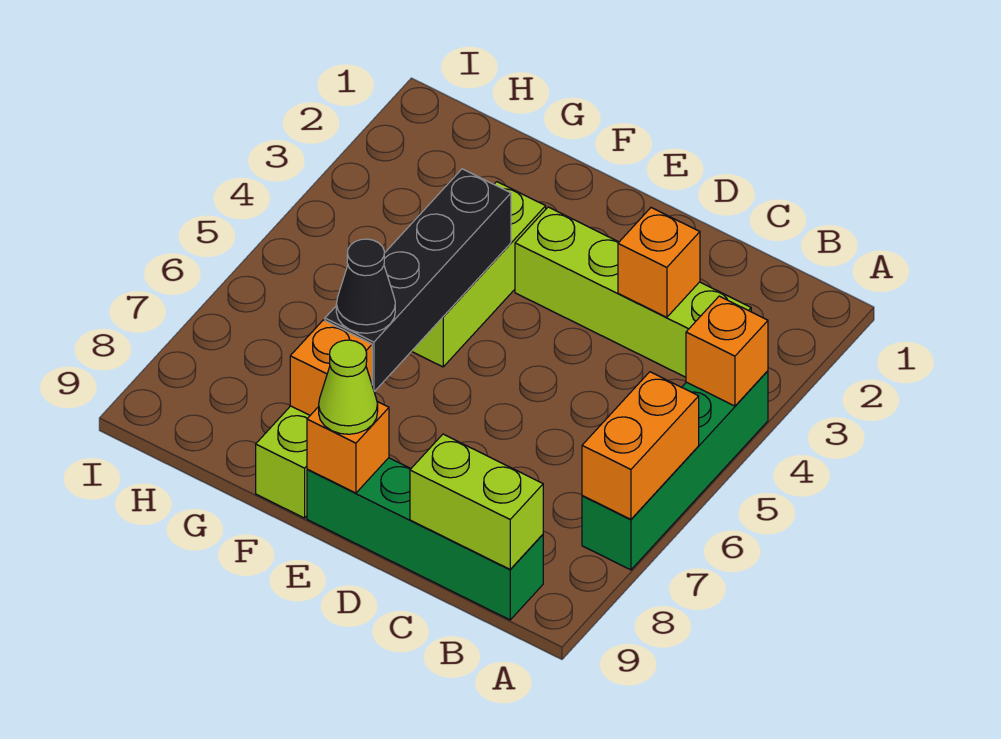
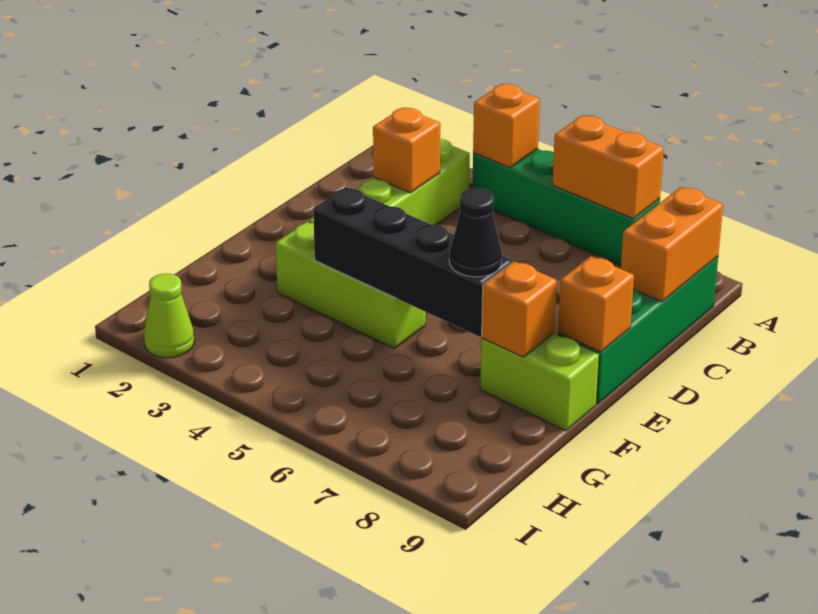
lime 1x2 brick [410,434,543,569] -> orange 1x2 brick [621,187,723,302]
lime 1x1 cone [319,340,378,434] -> lime 1x1 cone moved to [144,273,194,358]

